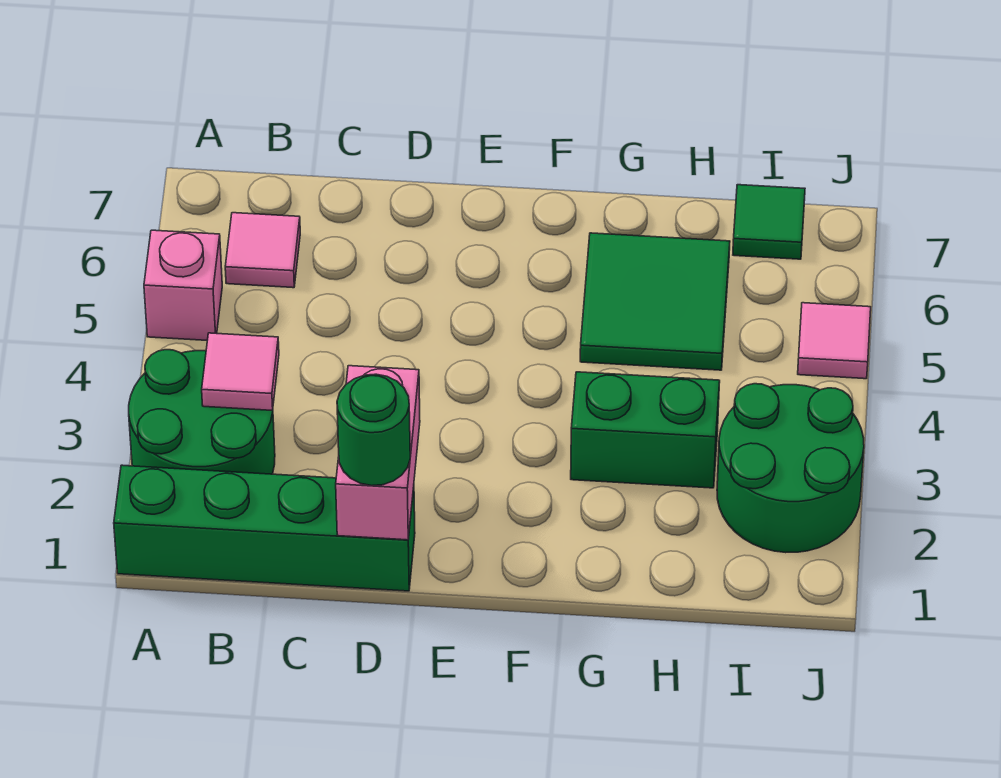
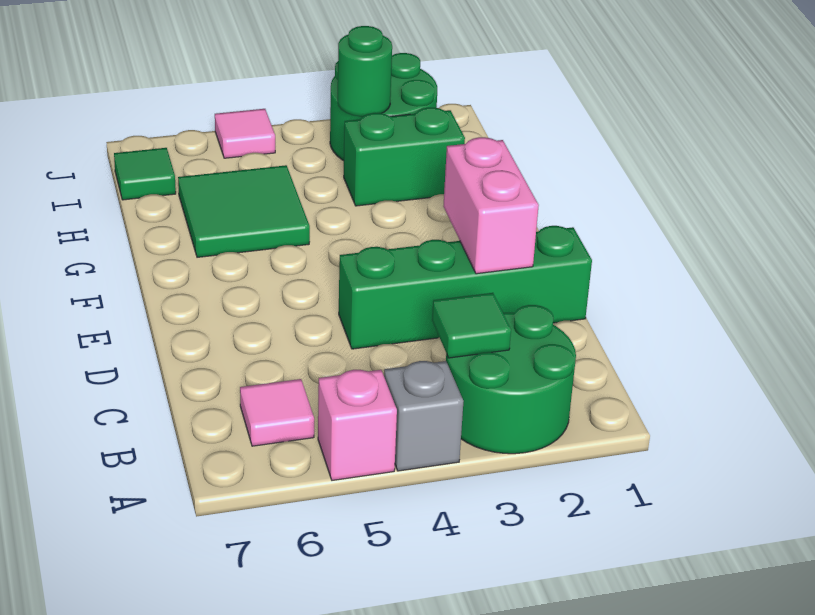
green 1x4 brick [114,465,415,591] -> green 1x4 brick turned to [339,226,592,349]
none -> grey 1x1 brick [384,361,464,471]
pink 1x1 tile [202,333,279,411] -> green 1x1 tile [432,293,511,358]
pink 1x2 brick [336,366,420,540] -> pink 1x2 brick turned to [443,137,539,274]
green 1x1 round brick [337,374,410,486] -> green 1x1 round brick moved to [338,26,392,117]
green 1x2 brick [571,372,720,488] -> green 1x2 brick turned to [344,108,465,206]

